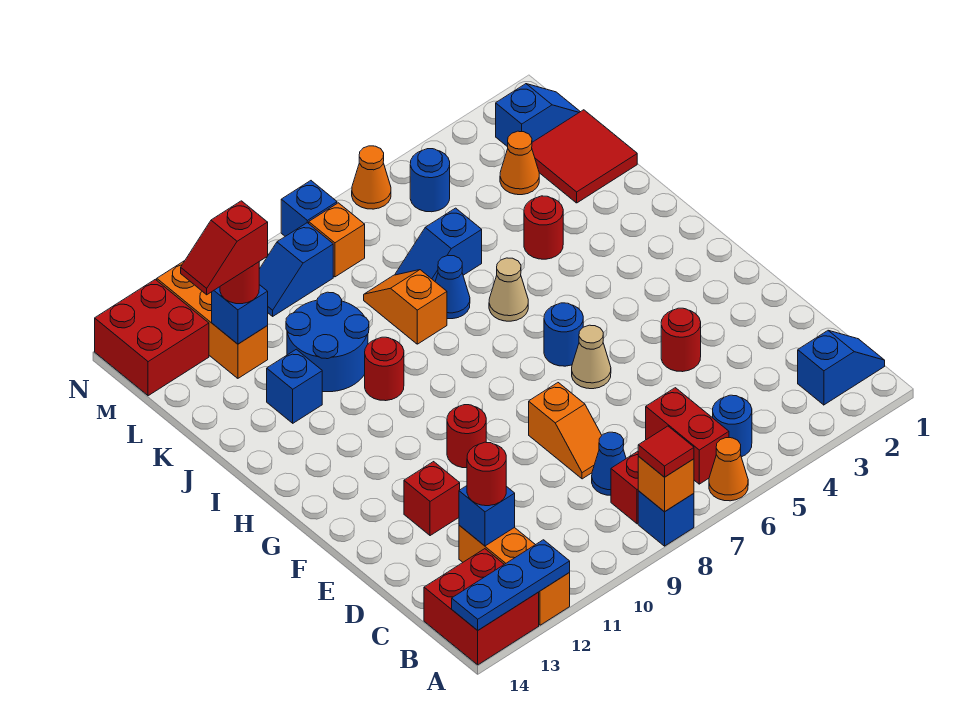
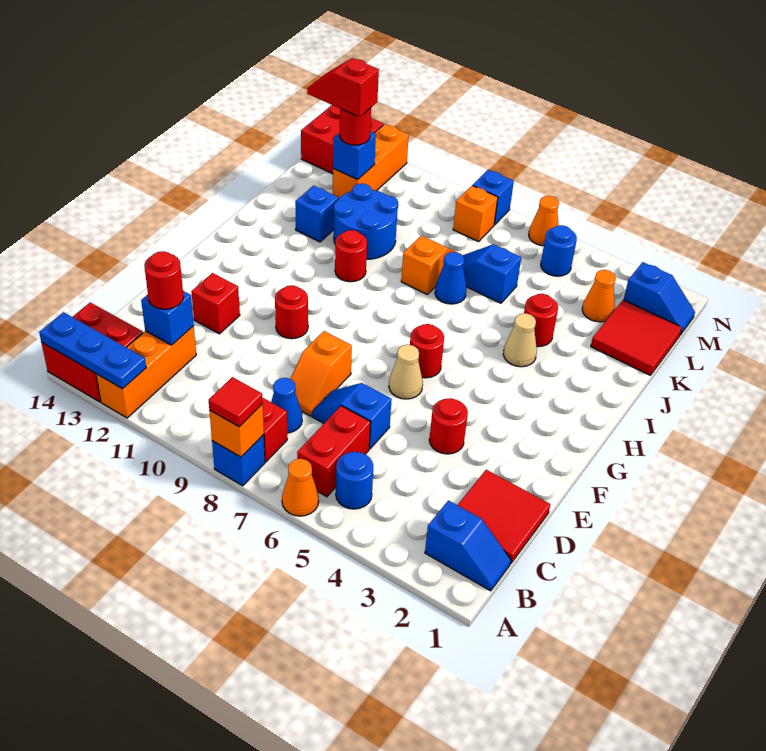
none -> red 2x2 tile [458,470,550,563]
blue 1x1 round brick [544,303,583,366] -> red 1x1 round brick [410,324,444,378]
tan 1x1 cone [489,258,528,321] -> tan 1x1 cone moved to [503,313,537,367]
blue 1x2 slope [259,223,333,316] -> blue 1x2 slope moved to [312,383,392,449]

